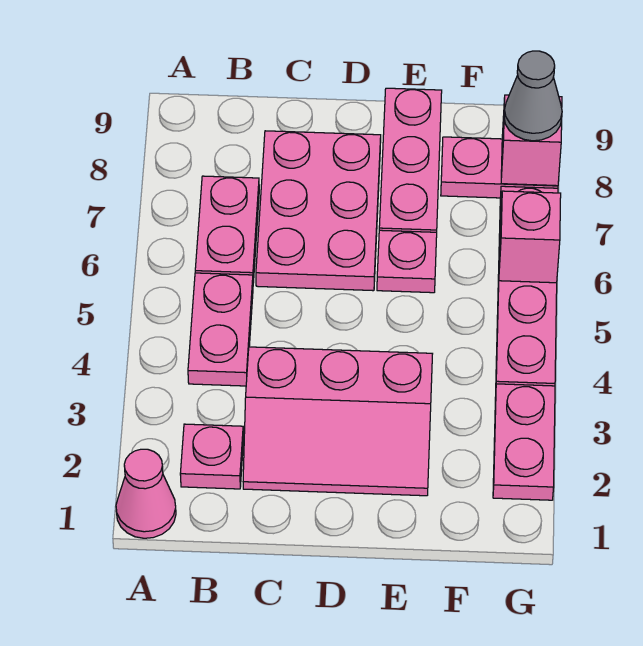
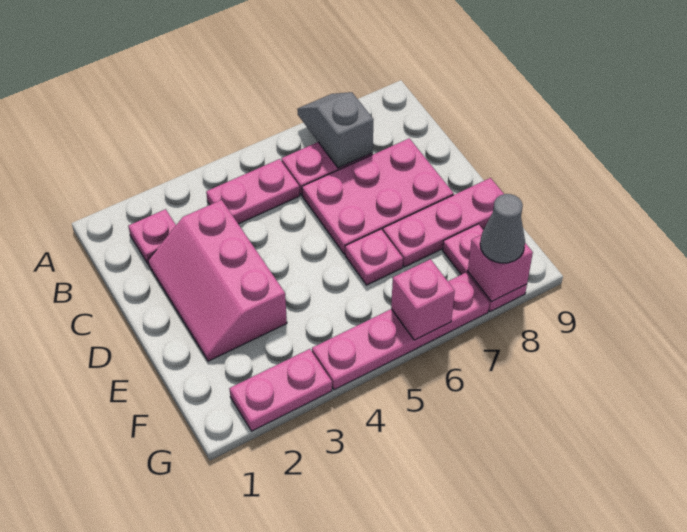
pink 1x1 cone [116,449,176,538] -> none
none -> grey 1x2 slope [297,92,374,168]

